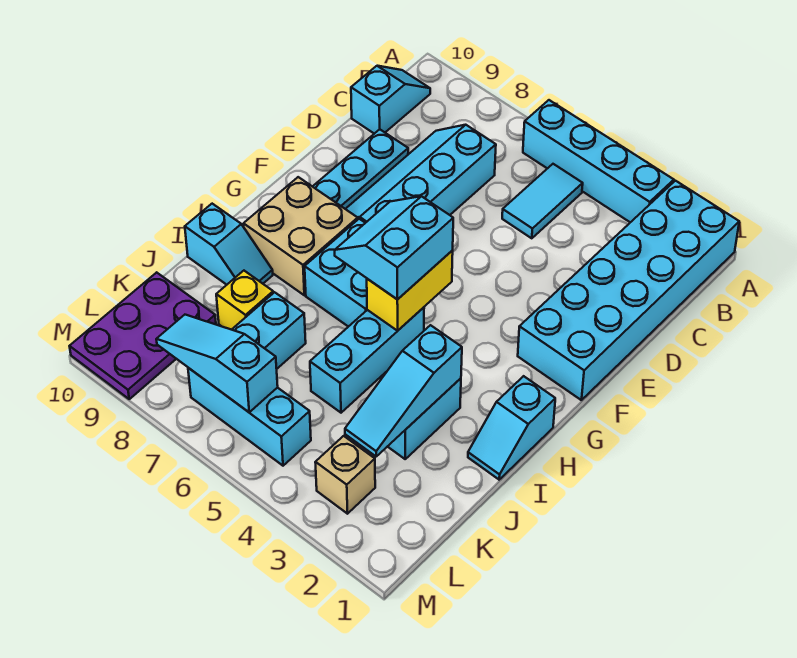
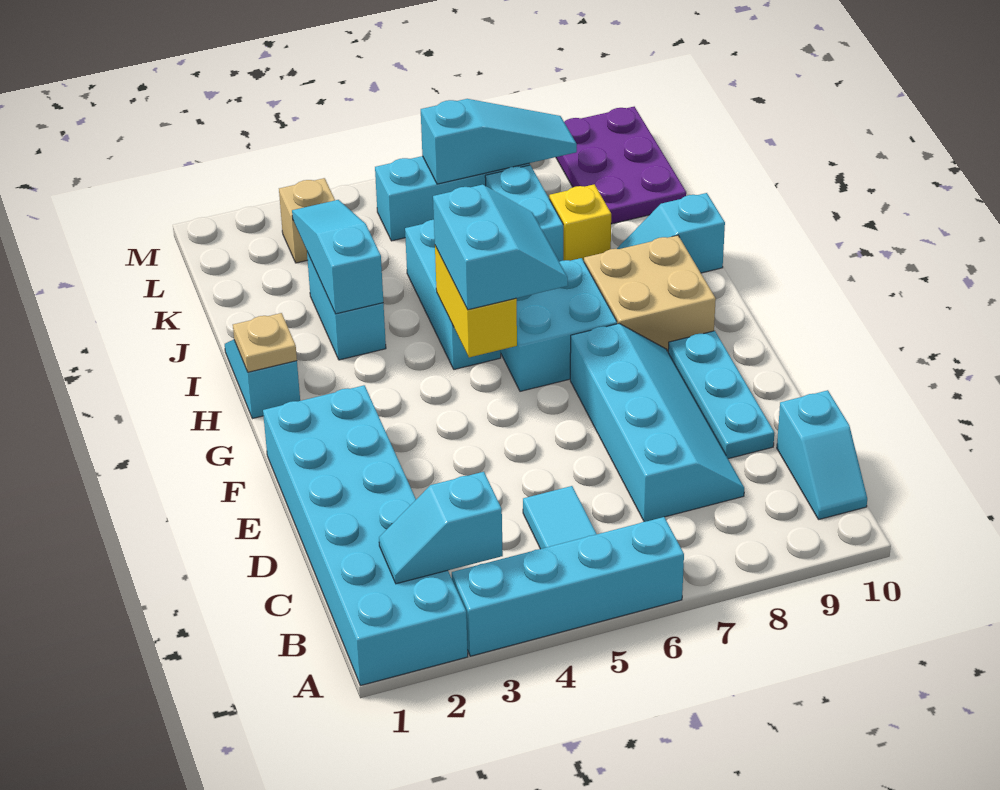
none -> cyan 1x2 slope [379,472,503,584]
none -> tan 1x1 plate [233,313,297,372]

